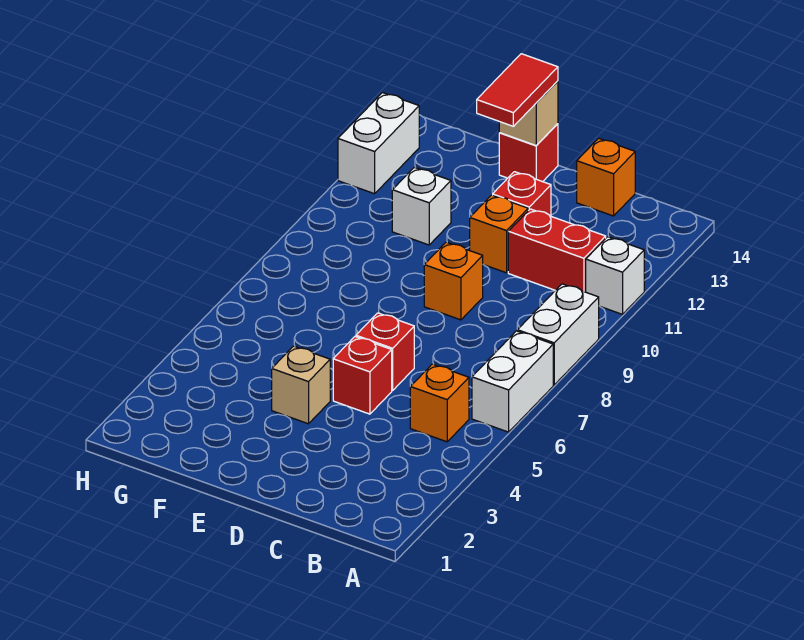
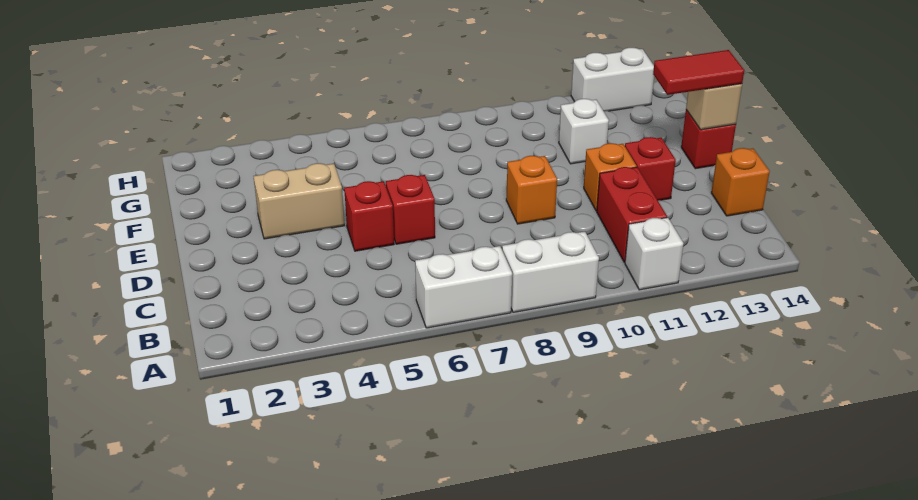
orange 1x1 brick [410,364,469,442] -> none
tan 1x1 brick [272,346,330,424] -> tan 1x2 brick [254,163,344,239]

